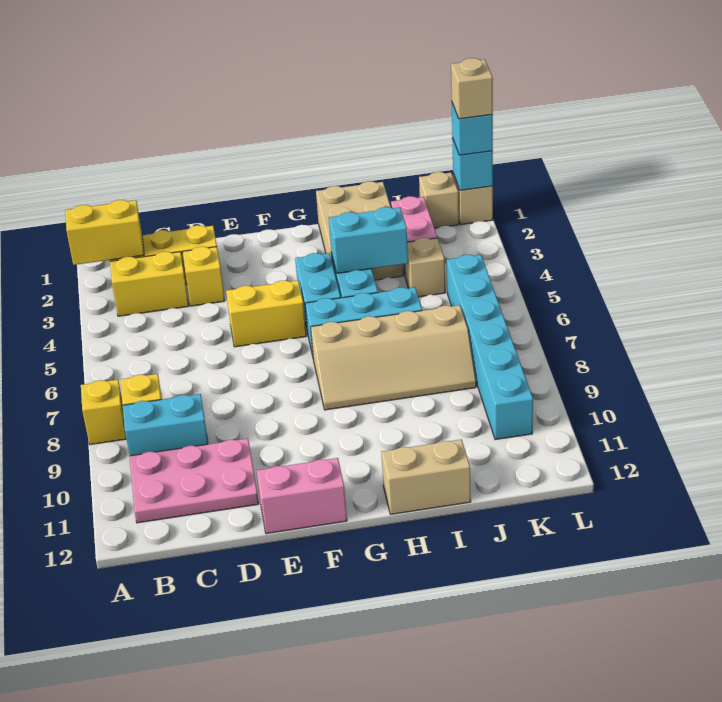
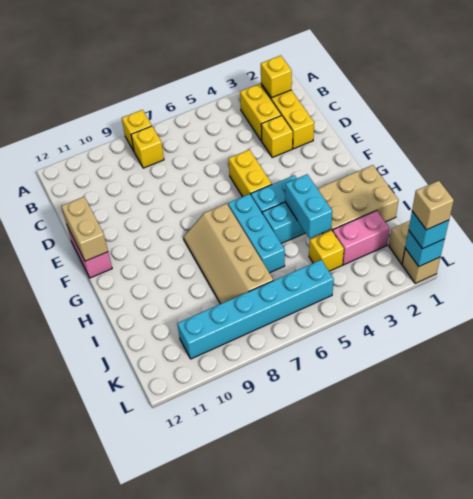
yellow 1x2 brick [65,200,144,265] -> yellow 1x1 brick [261,56,292,98]
cyan 1x2 brick [123,394,208,456] -> none
pink 2x3 plate [130,438,259,523] -> none
tan 1x2 brick [381,439,471,514] -> tan 1x2 brick moved to [61,197,108,261]
tan 1x1 brick [404,238,445,297] -> yellow 1x1 brick [309,230,344,271]

